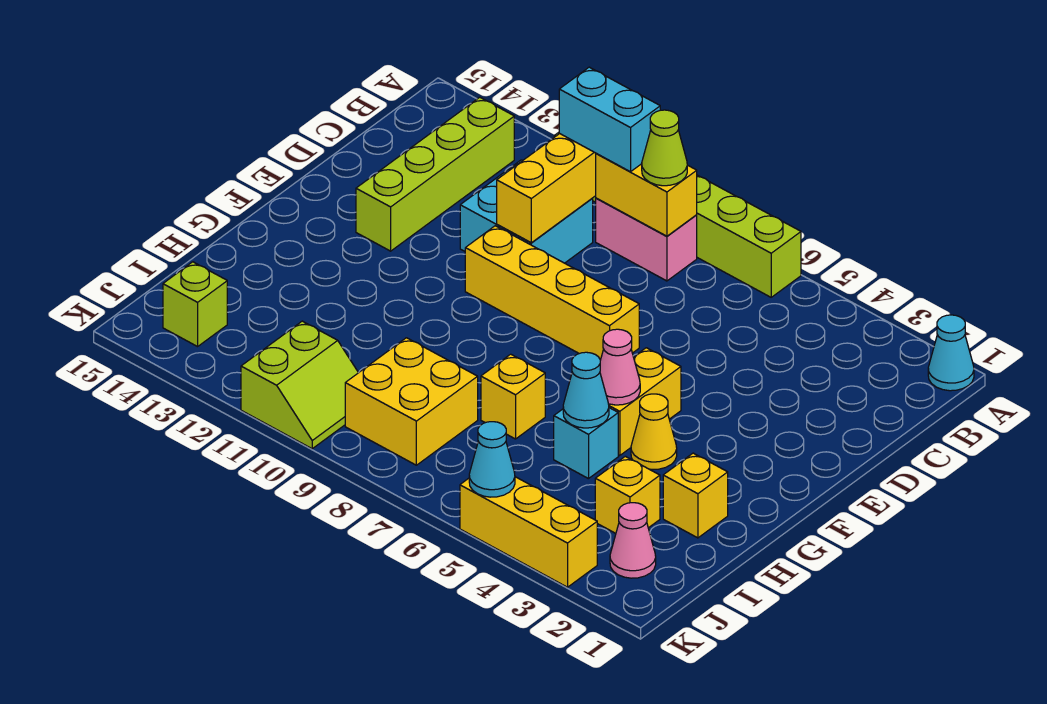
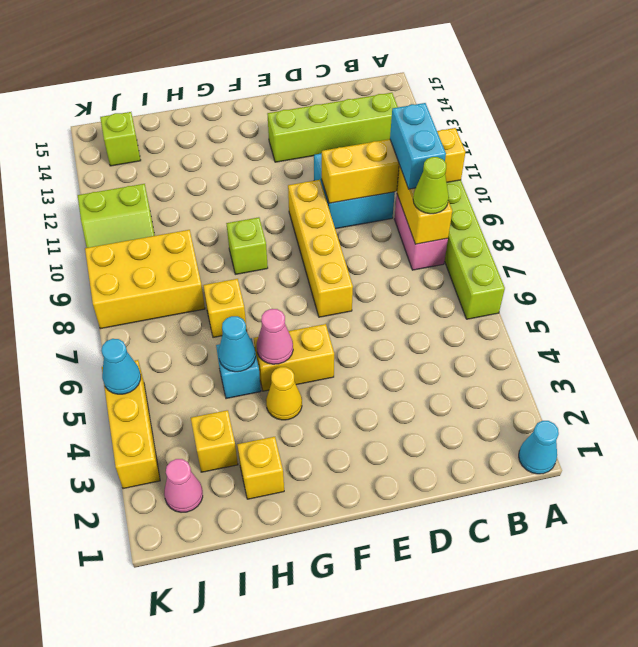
none -> lime 1x1 brick [226,217,268,274]
yellow 2x2 brick [345,338,478,465] -> yellow 2x3 brick [85,230,205,329]

